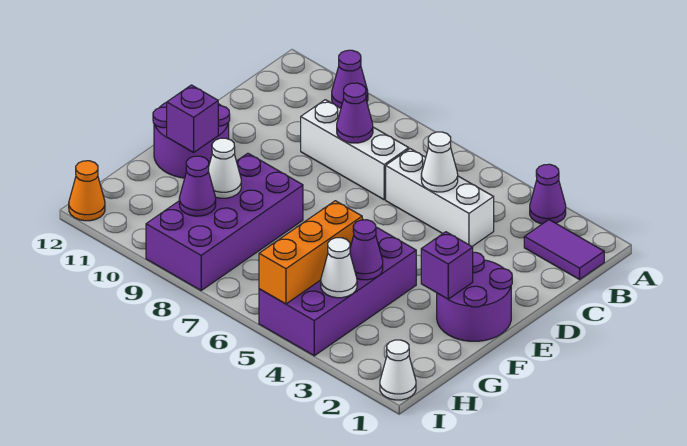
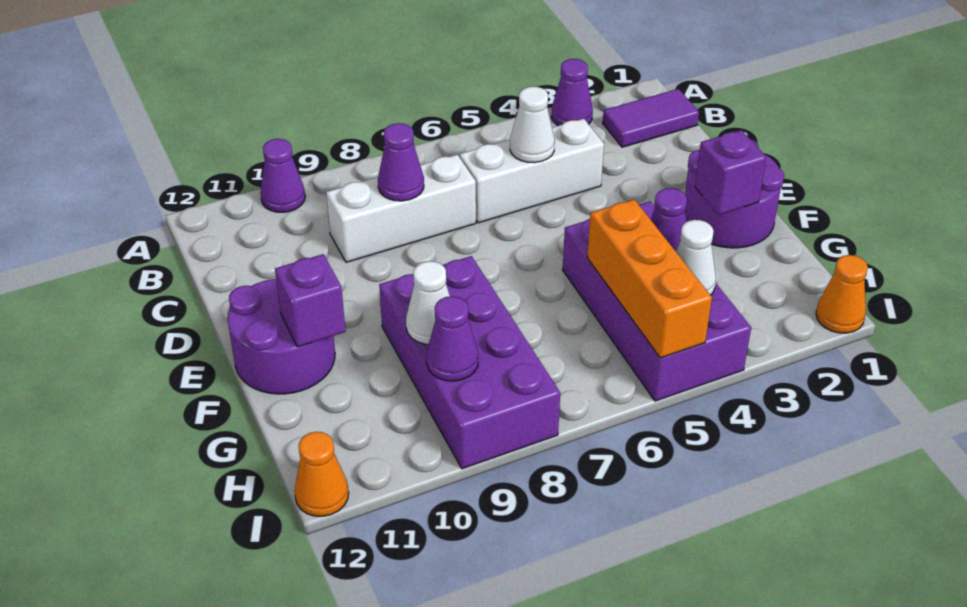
white 1x1 cone [380,340,416,400] -> orange 1x1 cone [816,255,868,333]

